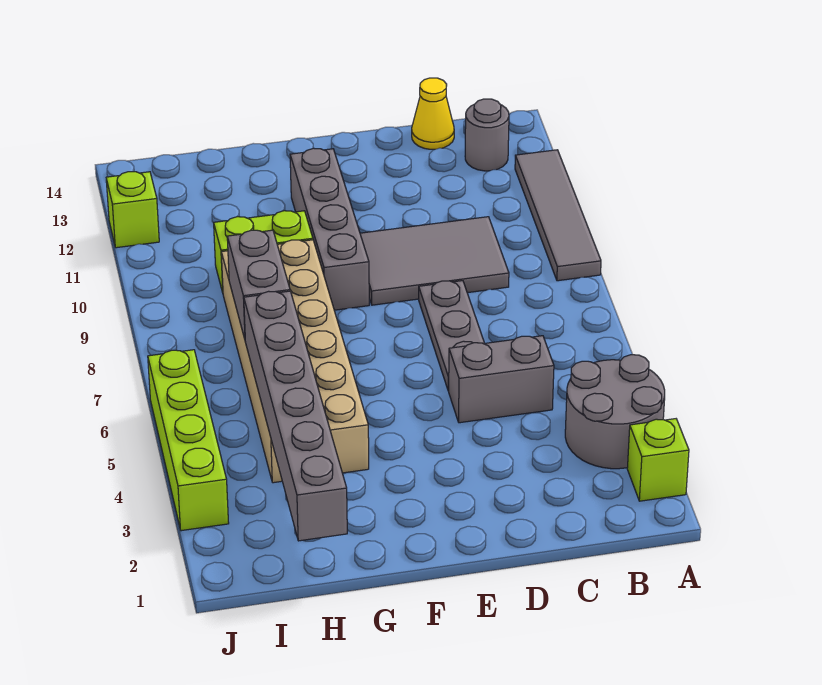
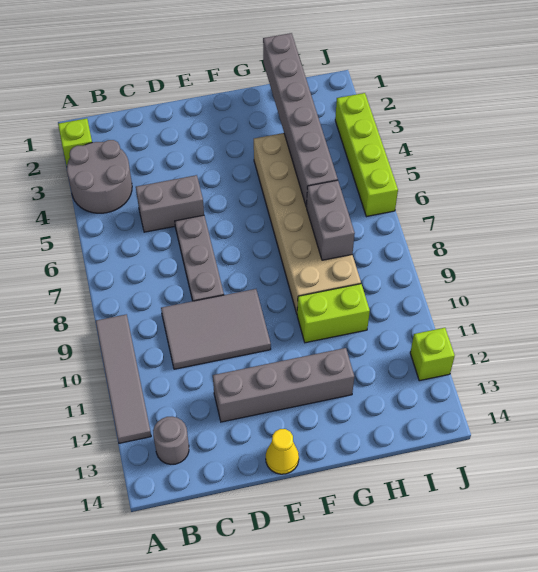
yellow 1x1 cone [412,78,454,149] -> yellow 1x1 cone moved to [266,429,299,474]
grey 1x4 brick [290,148,369,310] -> grey 1x4 brick turned to [213,348,354,422]

